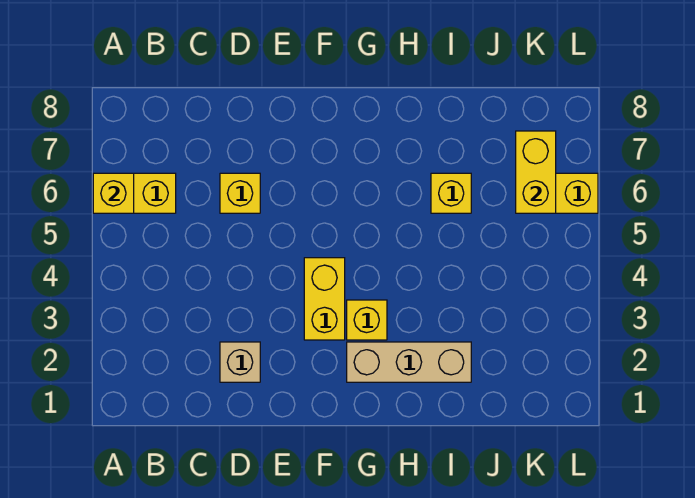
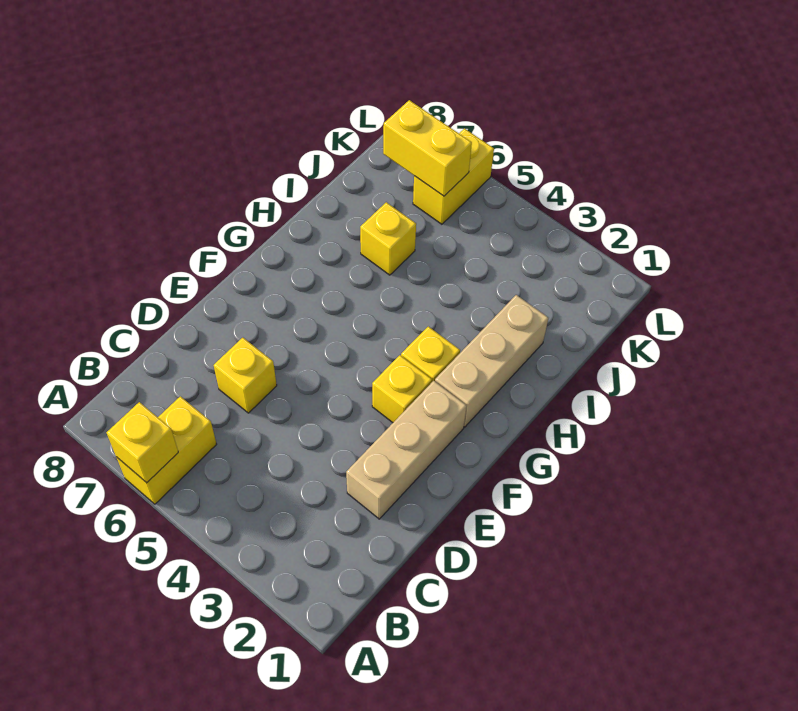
tan 1x1 brick [220,342,260,382] -> tan 1x3 brick [346,381,466,519]
yellow 1x2 brick [304,258,345,340] -> yellow 1x1 brick [372,355,432,423]

